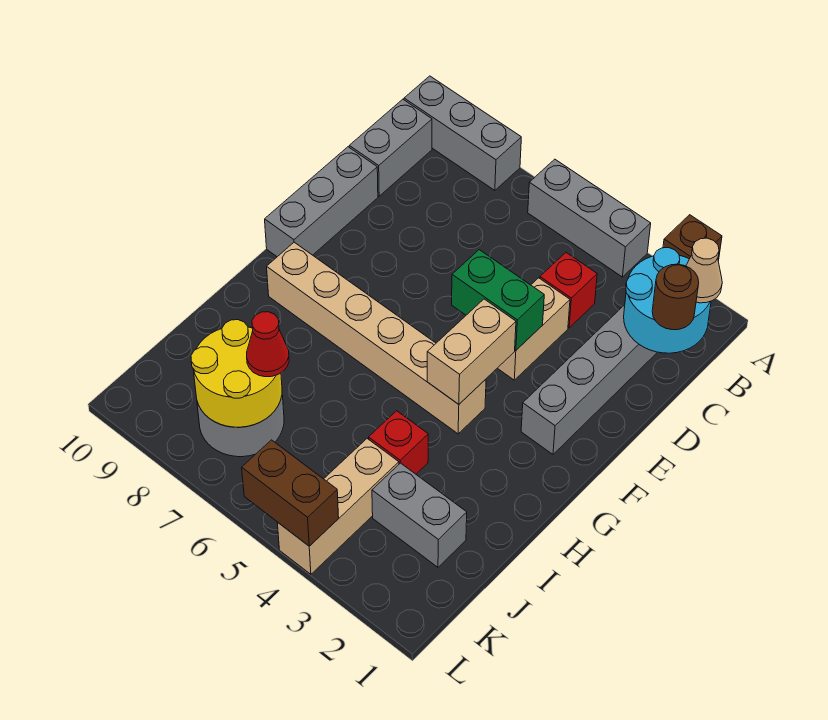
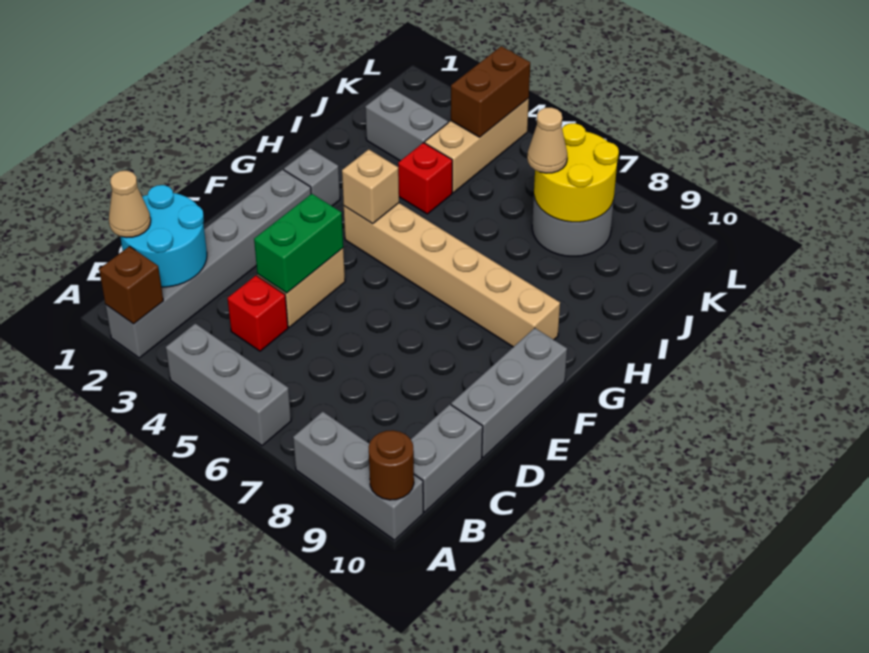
brown 1x1 round brick [652,264,699,330] -> brown 1x1 round brick moved to [369,430,414,500]
green 1x2 brick [452,250,544,350] -> green 1x2 brick turned to [254,194,343,293]
tan 1x2 brick [427,299,516,404] -> tan 1x1 brick [342,149,399,224]
none -> grey 1x1 brick [284,148,340,206]
red 1x1 cone [247,312,289,377] -> tan 1x1 cone [527,108,567,173]
brown 1x2 brick [242,440,339,546] -> brown 1x2 brick turned to [451,46,530,137]

